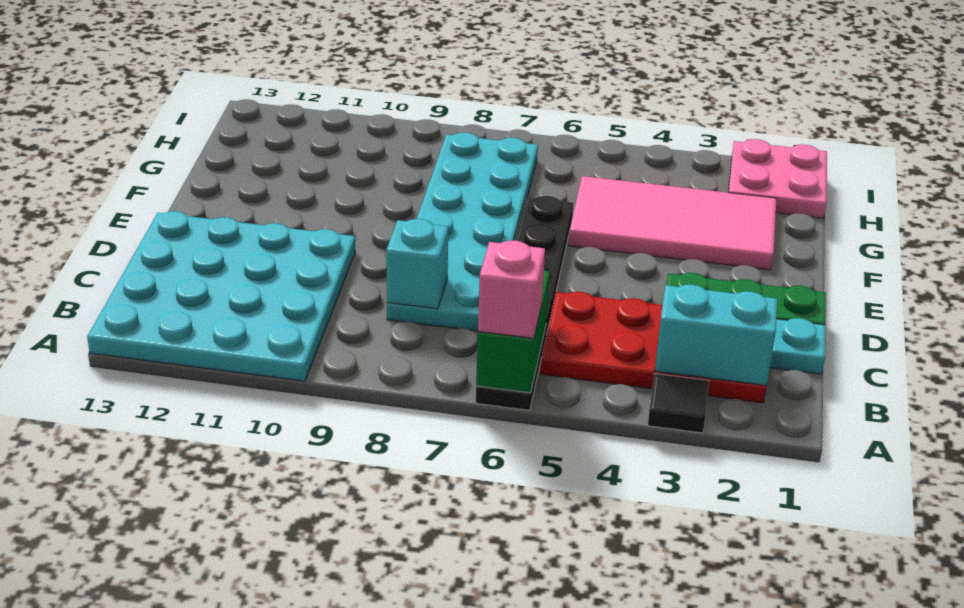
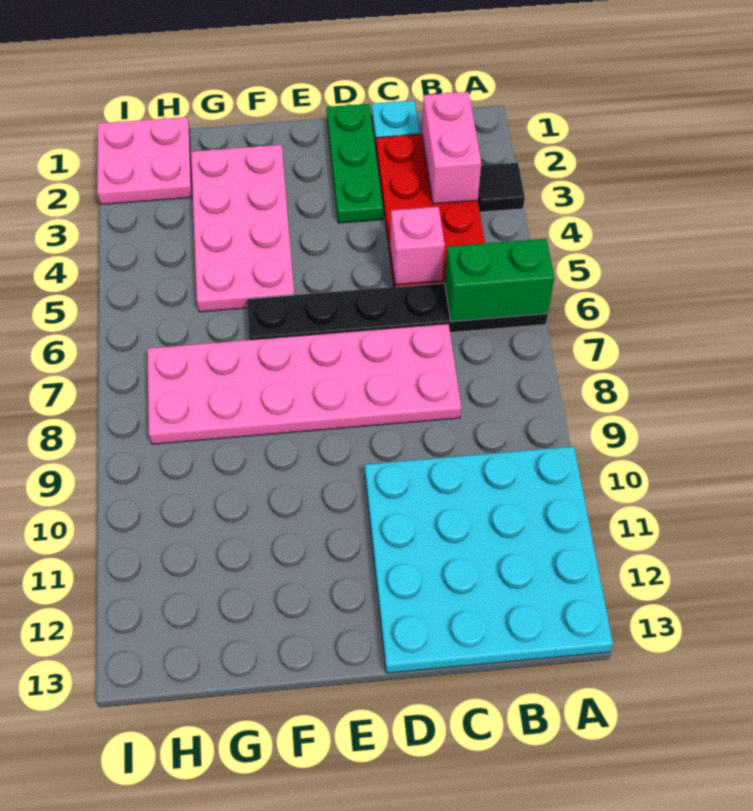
pink 1x1 brick [478,241,545,338] -> pink 1x1 brick moved to [390,207,445,285]
cyan 1x2 brick [655,285,777,385] -> pink 1x2 brick [422,92,481,204]
cyan 2x6 plate [387,133,538,331] -> pink 2x6 plate [147,324,461,444]
cyan 1x1 brick [386,219,448,309] -> none
pink 2x4 tile [569,176,776,270] -> pink 2x4 plate [191,145,294,312]

